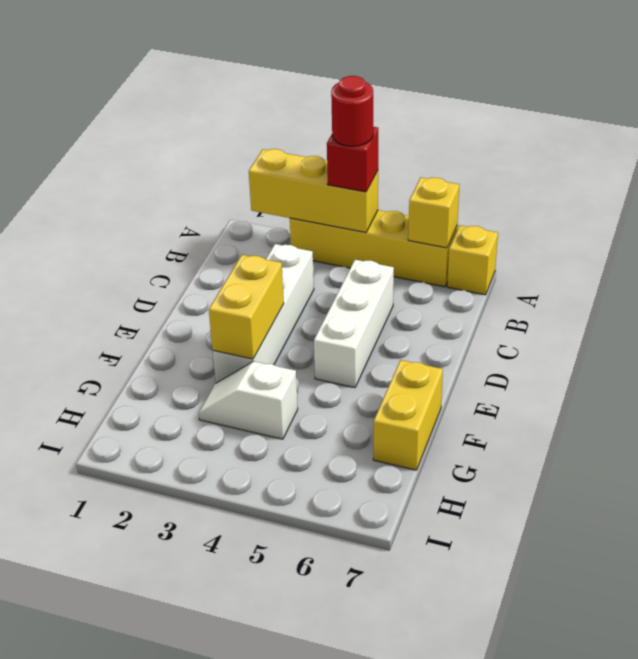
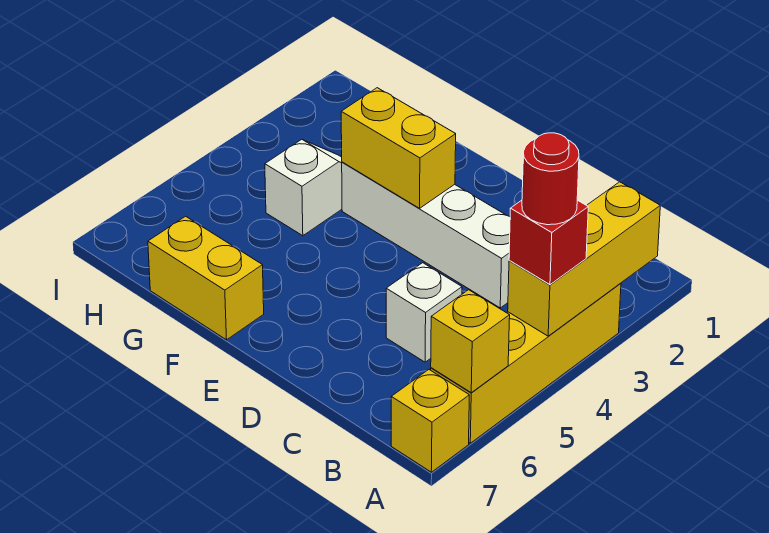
white 1x3 brick [314,260,394,388] -> white 1x1 brick [386,263,462,362]

